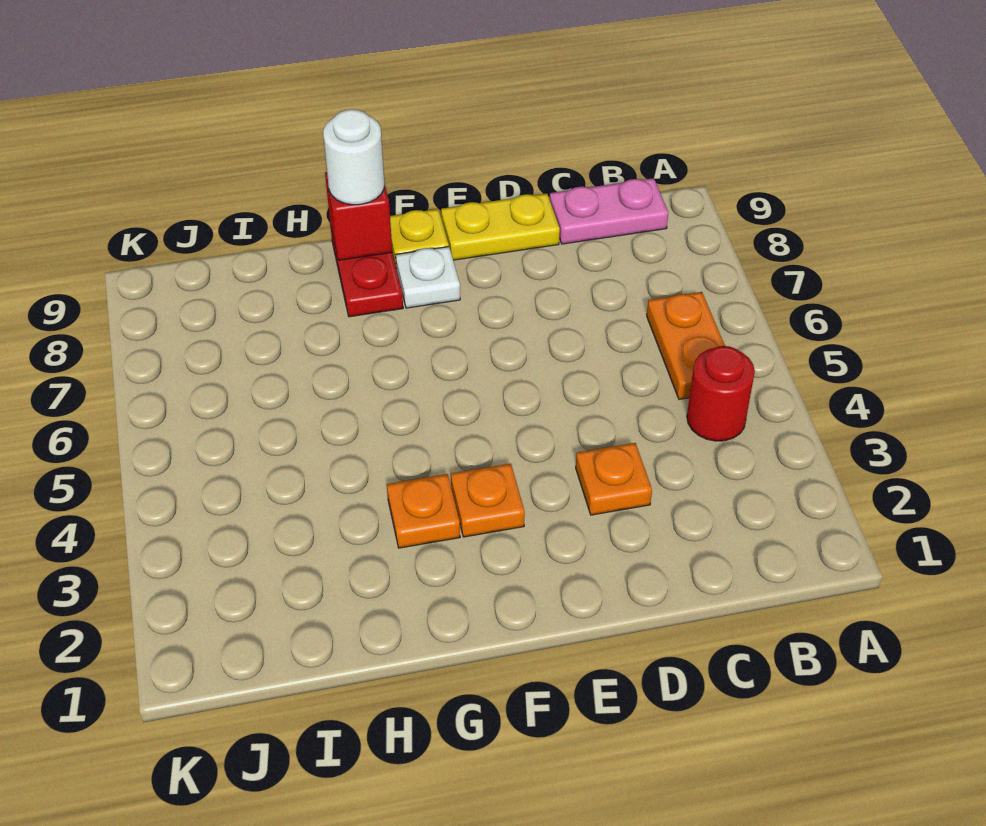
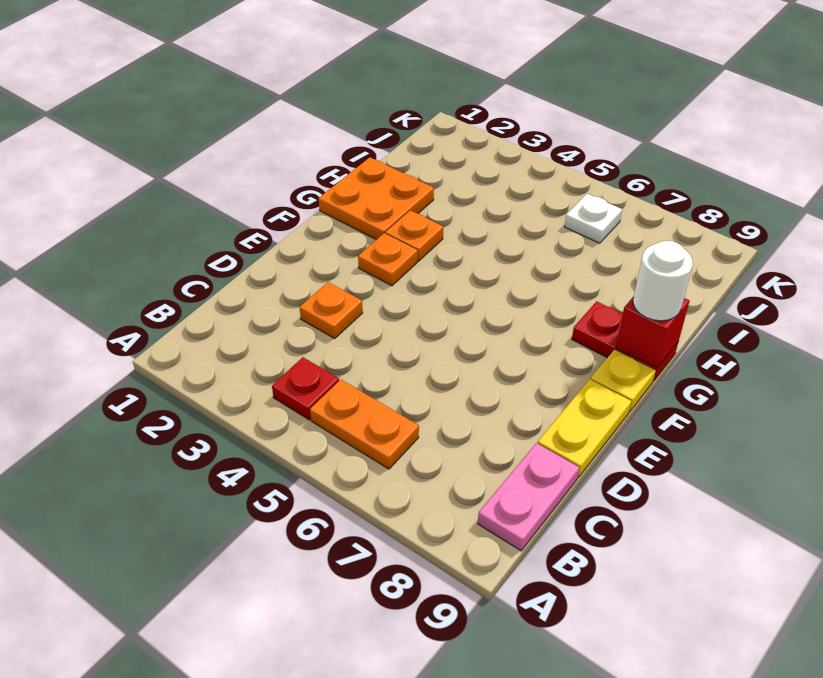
red 1x1 round brick [687,346,755,441] -> red 1x1 plate [272,357,339,420]
white 1x1 plate [396,247,460,308] -> white 1x1 plate moved to [565,194,622,243]
none -> orange 2x2 plate [319,157,434,240]

